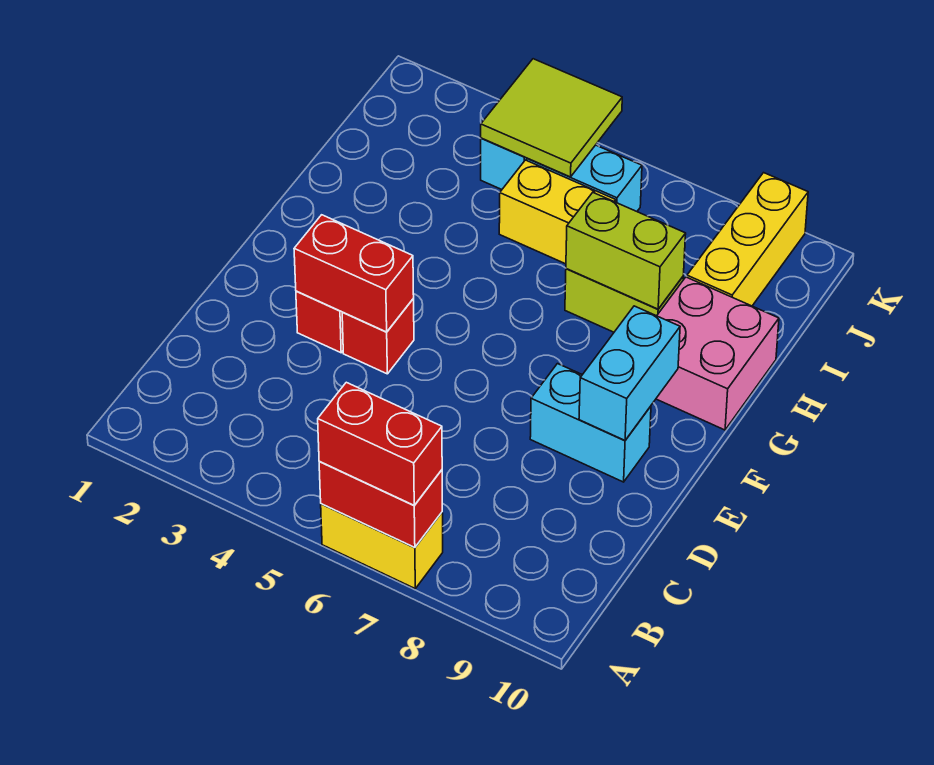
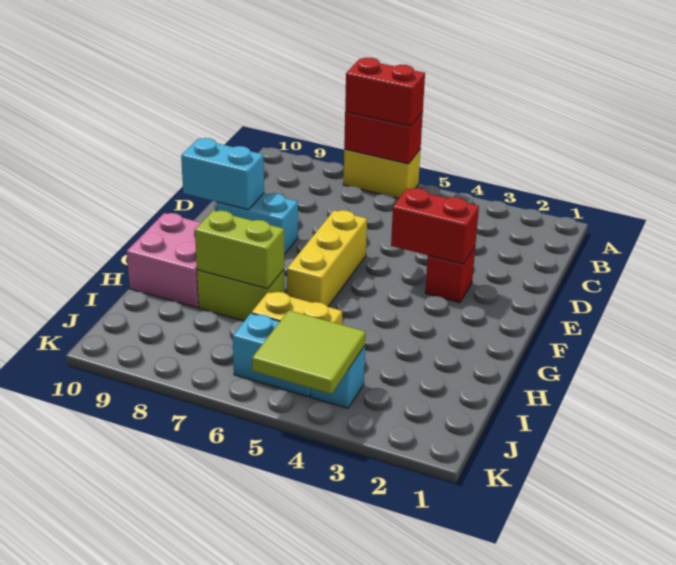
red 1x1 brick [342,299,414,374] -> none
cyan 1x2 brick [579,306,680,441] -> cyan 1x2 brick turned to [181,138,264,210]
yellow 1x3 brick [687,173,808,306] -> yellow 1x3 brick moved to [287,210,367,307]

